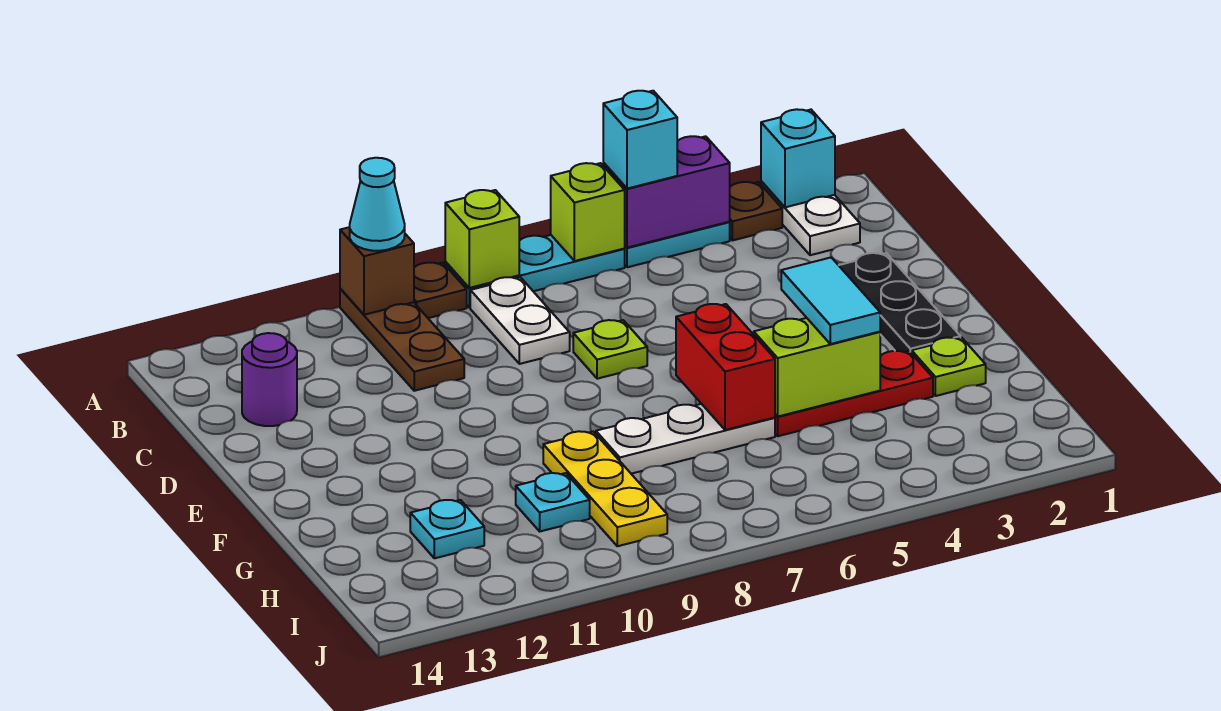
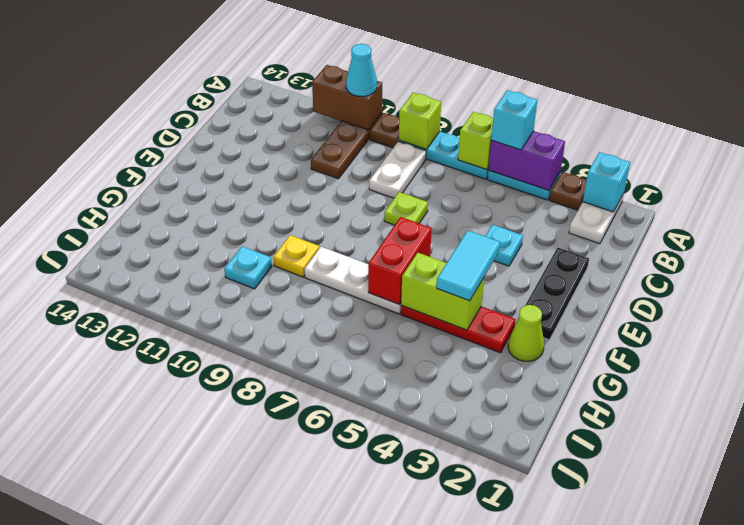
brown 1x1 brick [340,227,414,315] -> brown 1x2 brick [312,65,382,130]
purple 1x1 round brick [242,333,297,426] -> none
lime 1x1 plate [912,338,986,396] -> lime 1x1 cone [508,305,544,361]
yellow 1x3 plate [543,431,667,546] -> yellow 1x1 plate [273,235,319,277]
cyan 1x1 plate [410,500,484,558] -> cyan 1x1 plate moved to [485,225,523,266]

